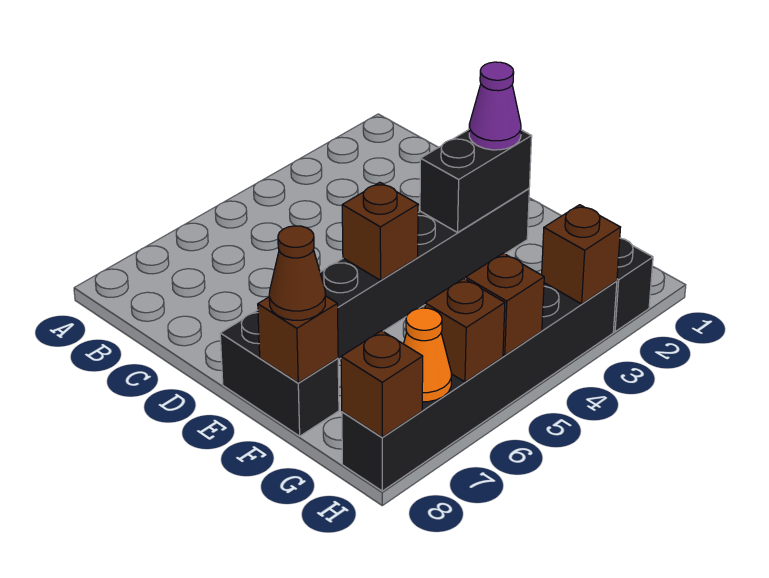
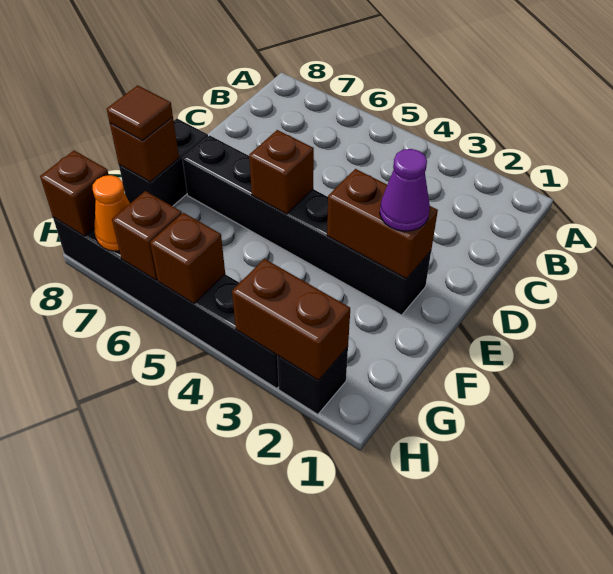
black 1x2 brick [420,130,532,232] -> brown 1x2 brick [327,169,438,279]
brown 1x1 cone [269,226,325,320] -> brown 1x1 tile [107,85,173,140]
brown 1x1 brick [542,205,621,304] -> brown 1x2 brick [232,259,350,380]

